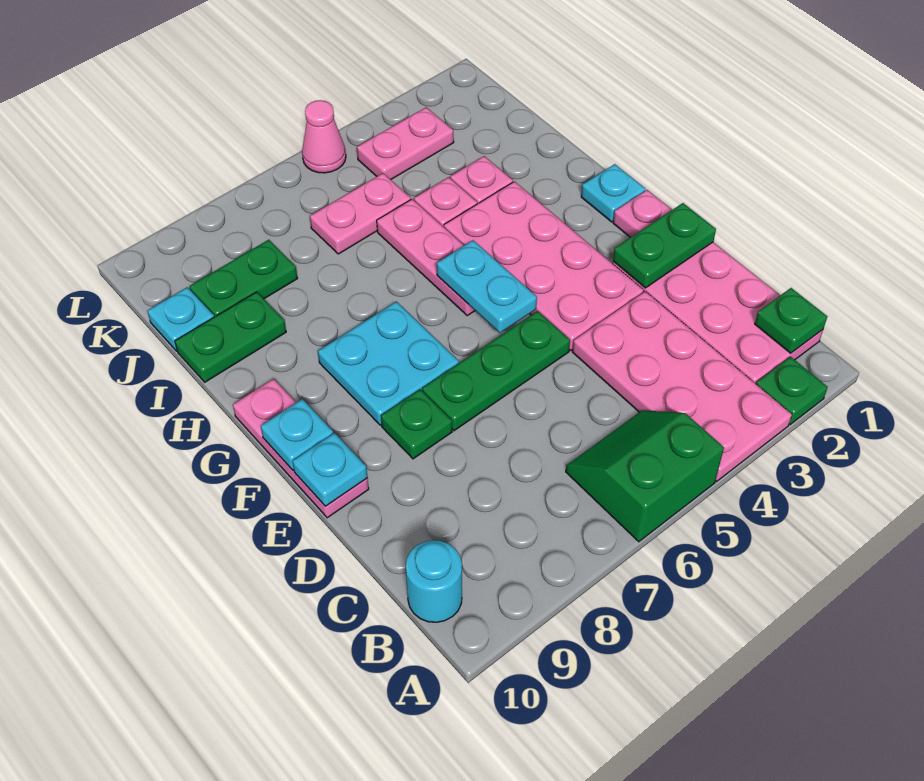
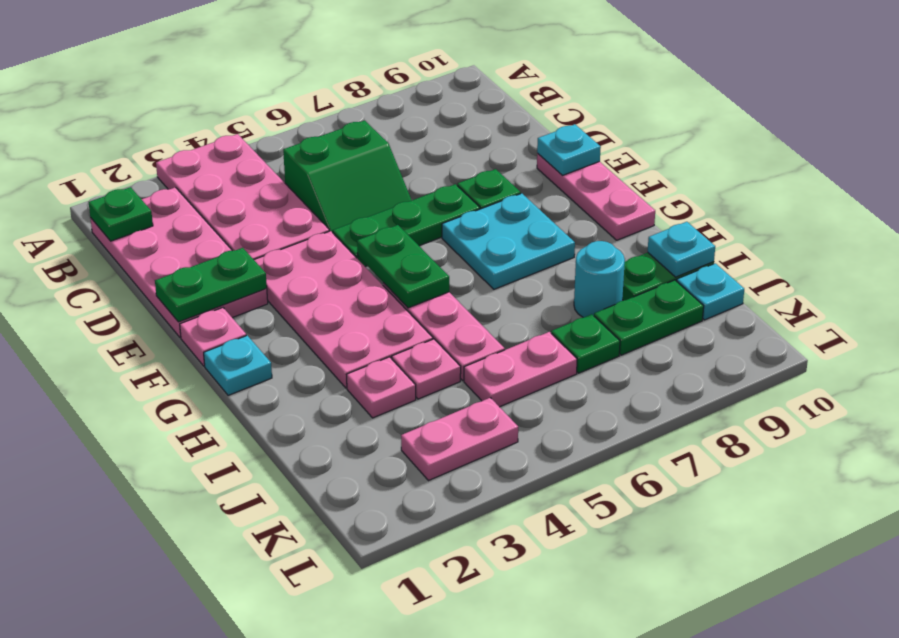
green 1x1 plate [756,357,828,424] -> green 1x1 plate moved to [551,314,620,373]
green 2x2 slope [566,410,724,542] -> green 2x2 slope moved to [283,120,412,233]
cyan 1x1 round brick [406,540,462,622] -> cyan 1x1 round brick moved to [574,241,625,318]
cyan 1x2 plate [437,240,537,333] -> green 1x2 plate [357,225,449,308]
cyan 1x1 plate [261,399,333,470] -> cyan 1x1 plate moved to [648,222,715,277]
pink 1x1 cone [302,100,346,173] -> none

